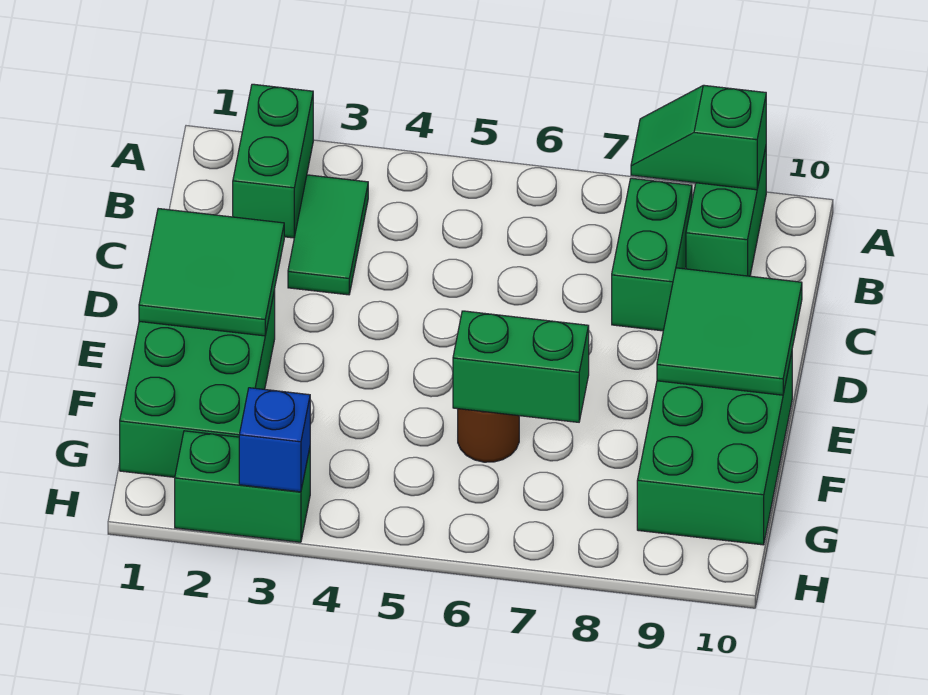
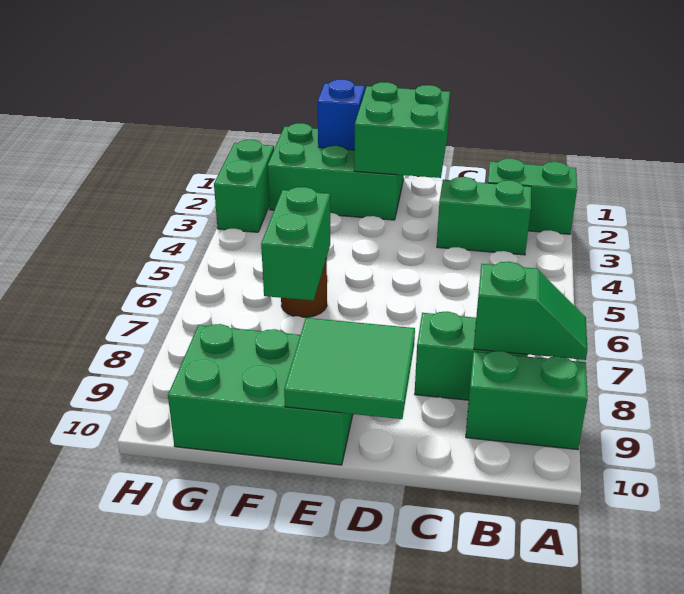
green 1x2 slope [631,85,766,190] -> green 1x2 slope turned to [474,262,587,360]
green 1x2 tile [288,175,368,295] -> green 1x2 brick [437,177,531,255]
green 2x2 tile [139,209,284,336] -> green 2x2 brick [354,82,450,178]
blue 1x1 brick [239,388,310,492] -> blue 1x1 brick moved to [318,79,365,150]

